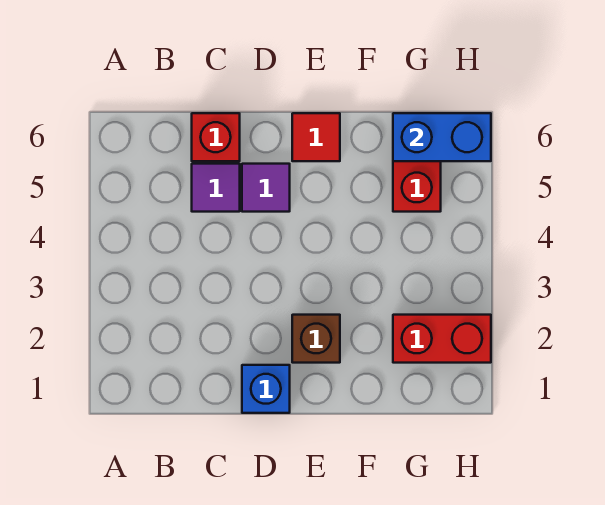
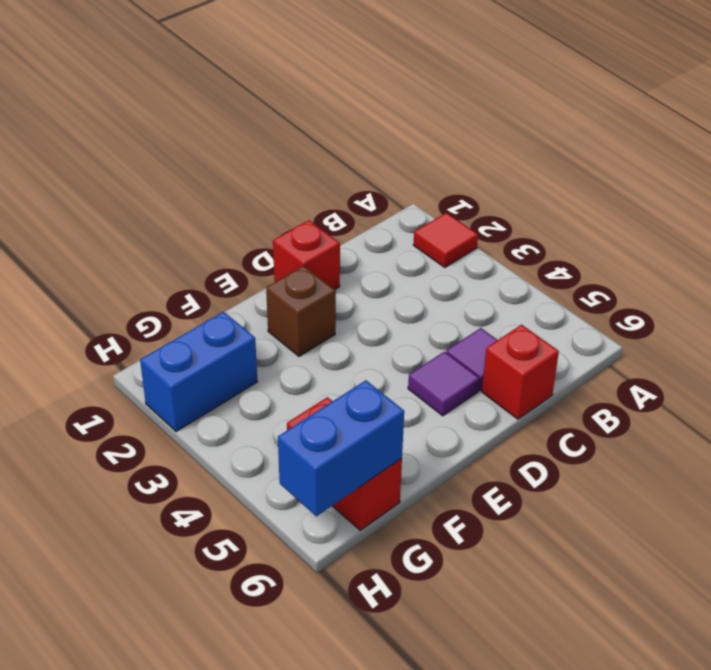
blue 1x1 brick [242,365,290,413] -> red 1x1 brick [273,220,340,290]
red 1x1 tile [292,113,340,161] -> red 1x1 tile moved to [413,213,478,267]
red 1x2 brick [393,315,491,363] -> blue 1x2 brick [140,312,257,432]

